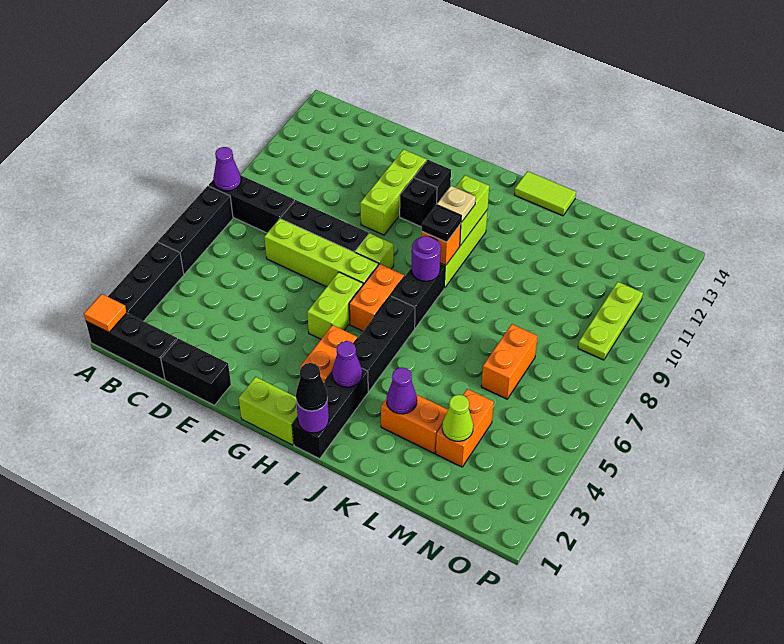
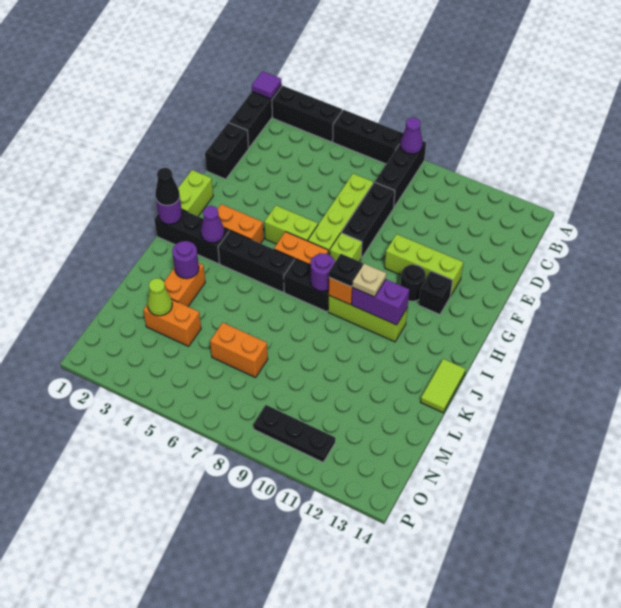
orange 1x1 tile [84,294,127,332] -> purple 1x1 tile [252,71,282,99]
black 1x1 brick [400,178,437,227] -> black 1x1 round brick [401,265,426,301]
lime 1x2 brick [455,175,489,246] -> purple 1x2 brick [352,279,409,325]
purple 1x1 cone [387,368,417,414] -> purple 1x1 round brick [172,241,199,279]
lime 1x3 plate [578,282,643,360] -> black 1x3 plate [253,405,335,462]

